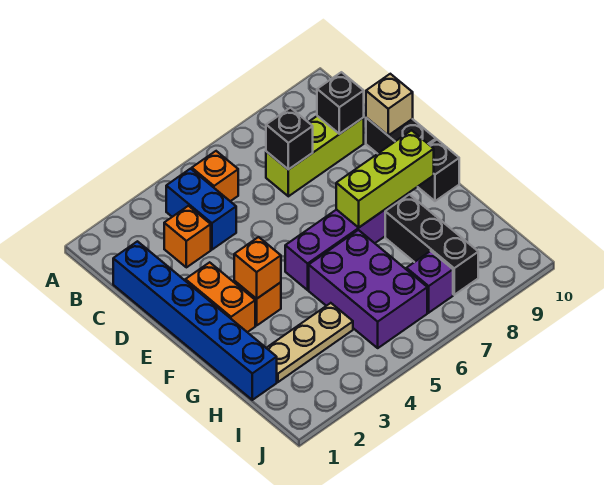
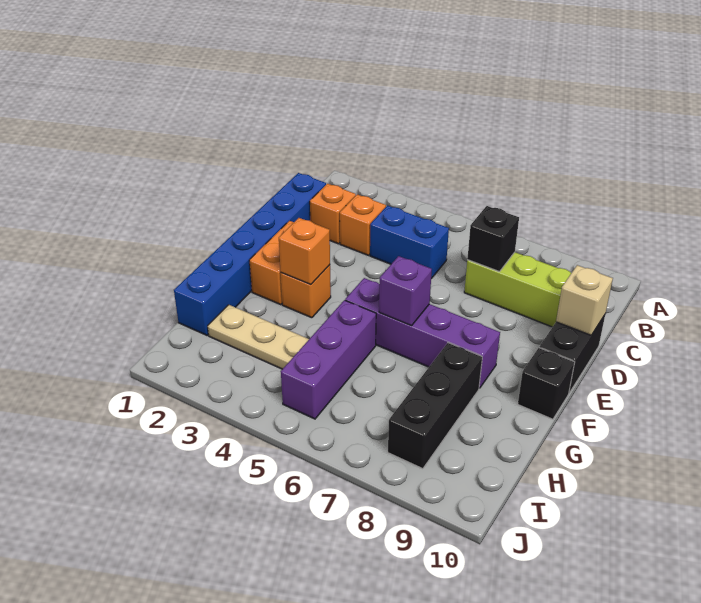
blue 1x2 brick [166,169,236,250] -> blue 1x2 brick turned to [370,205,449,279]
orange 1x1 brick [192,151,238,201] -> orange 1x1 brick moved to [310,184,356,244]
black 1x1 brick [317,72,364,134] -> none
lime 1x3 brick [336,130,434,227] -> none
purple 2x3 brick [309,230,427,348] -> purple 1x3 brick [281,300,376,419]
purple 1x1 brick [406,251,453,313] -> purple 1x1 brick moved to [379,256,432,326]

